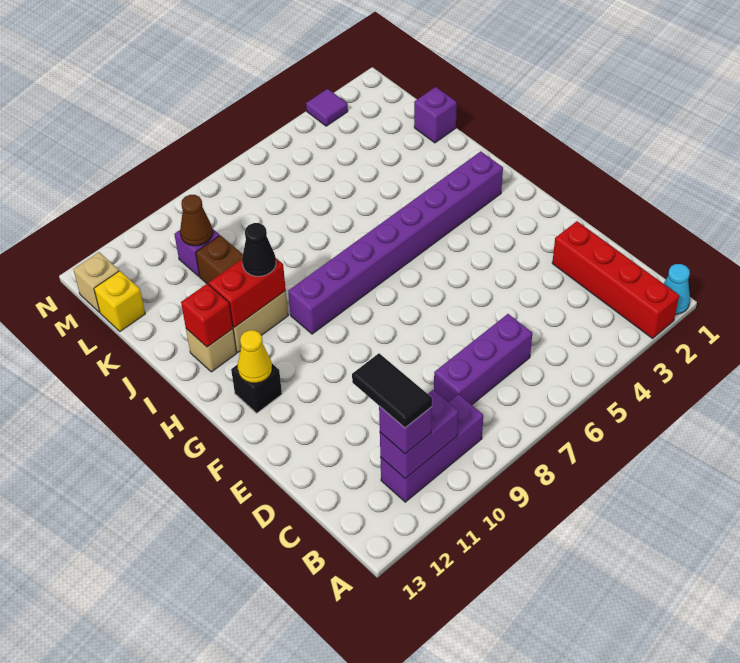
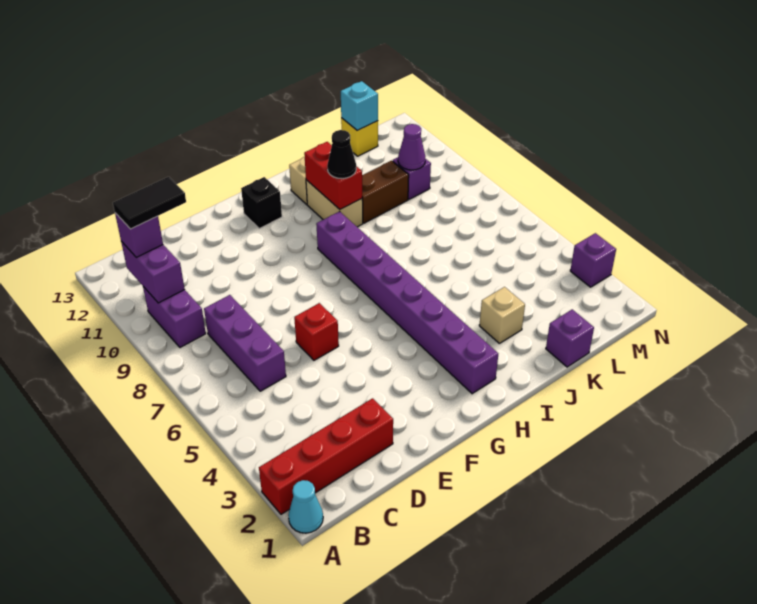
purple 1x3 brick [380,394,483,502] -> purple 1x2 brick [143,287,206,348]
yellow 1x1 cone [238,330,272,383] -> none
red 1x1 brick [181,284,233,347] -> red 1x1 brick moved to [294,303,339,360]
brown 1x1 cone [180,195,213,246] -> purple 1x1 cone [398,124,425,170]
none -> cyan 1x1 brick [341,81,378,130]
tan 1x1 brick [73,252,119,312] -> tan 1x1 brick moved to [479,287,525,343]
purple 1x1 tile [306,89,348,126] -> purple 1x1 brick [570,233,616,287]

